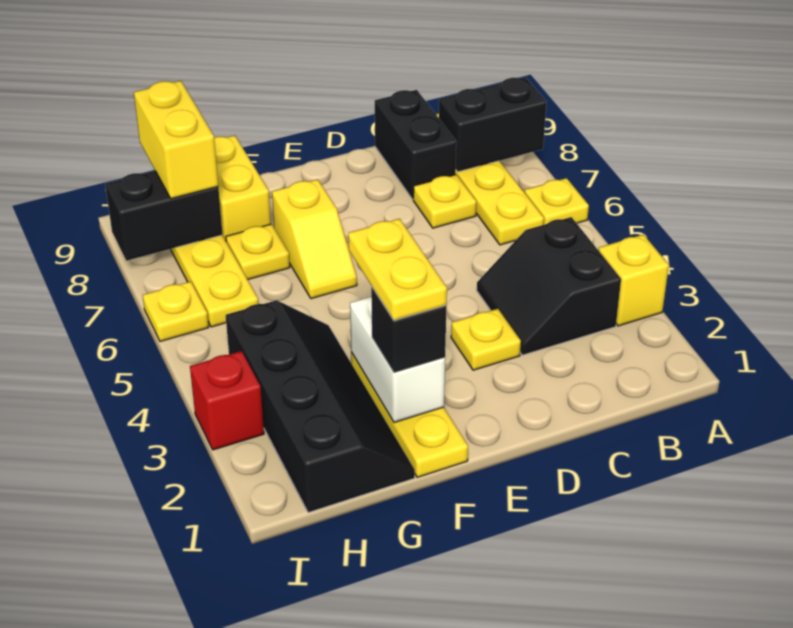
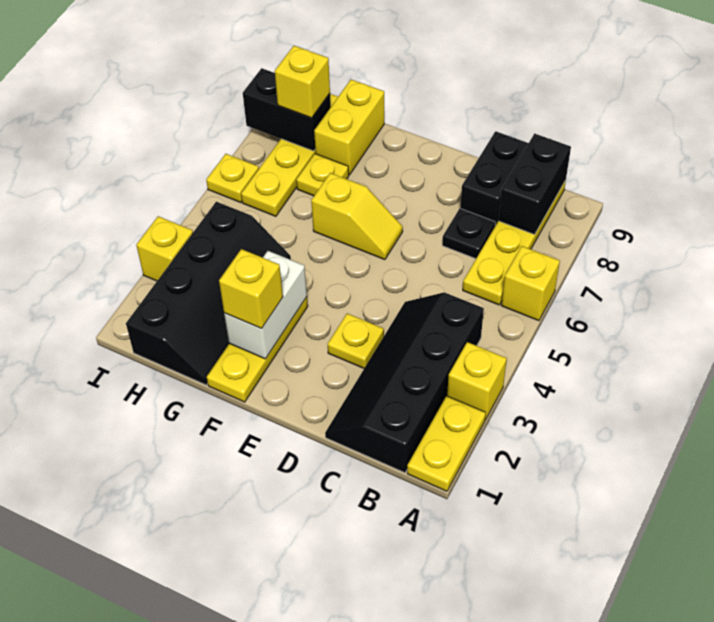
yellow 1x1 plate [524,178,589,225] -> yellow 1x1 brick [501,246,560,321]
black 1x2 brick [439,77,547,172] -> black 1x2 brick turned to [498,134,571,235]
black 2x2 slope [477,217,621,355] -> black 2x4 slope [325,292,484,473]
yellow 1x1 plate [413,175,476,228] -> black 1x1 plate [442,209,495,259]
black 1x1 brick [371,286,447,373] -> yellow 1x1 brick [219,249,283,329]
yellow 1x2 plate [348,219,447,320] -> yellow 1x2 plate moved to [407,396,486,491]
yellow 1x2 slope [272,179,357,299] -> yellow 1x2 slope turned to [311,173,403,260]
yellow 1x2 brick [134,81,218,199] -> yellow 1x1 brick [275,46,330,118]
red 1x1 brick [190,351,264,450] -> yellow 1x1 brick [136,216,193,281]

